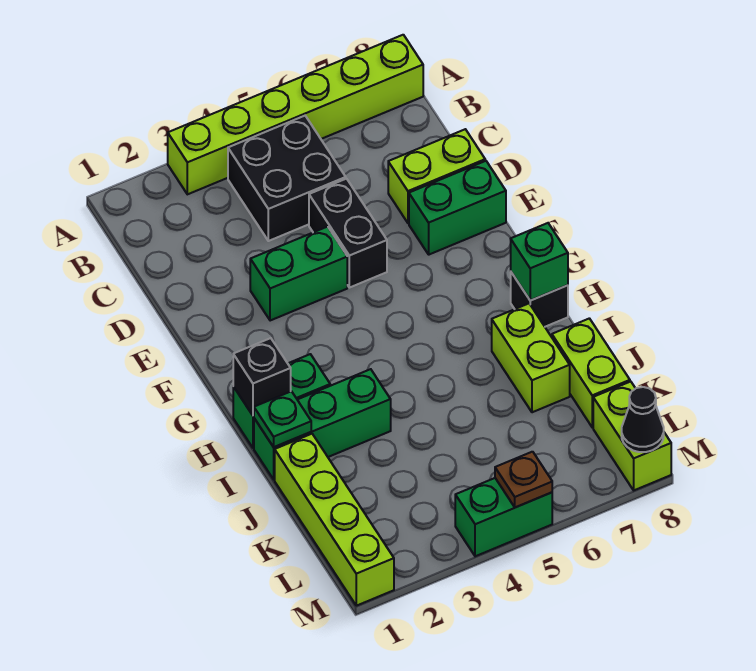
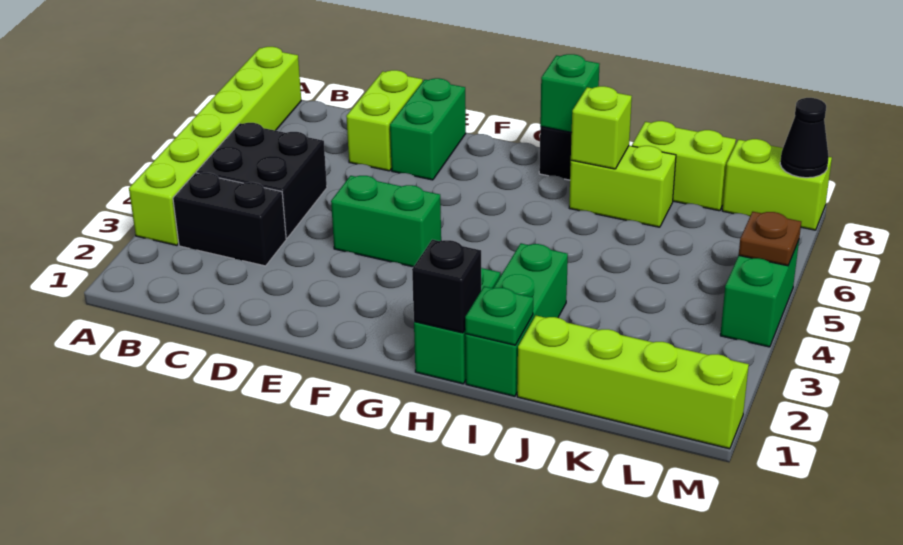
black 1x2 brick [309,179,387,288] -> black 1x2 brick moved to [173,173,286,266]
green 1x2 brick [250,227,347,321] -> green 1x2 brick turned to [331,176,441,267]
none -> lime 1x1 brick [571,86,632,169]

